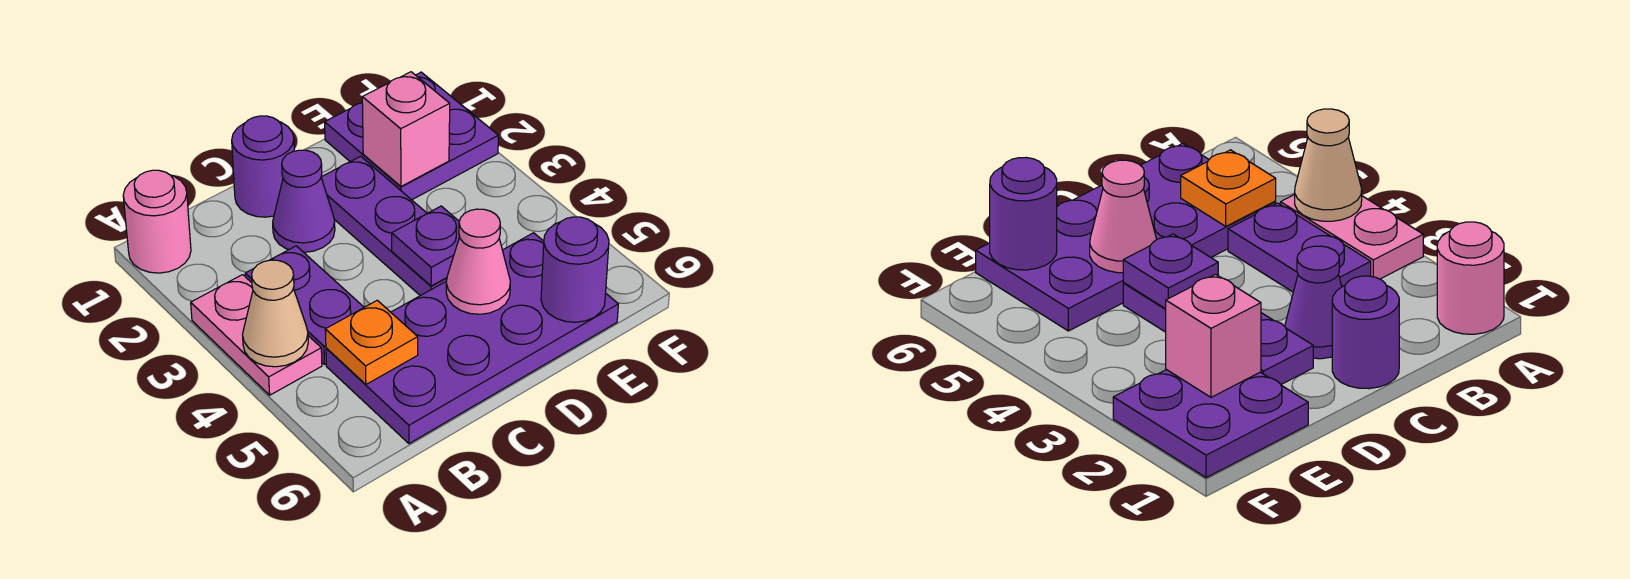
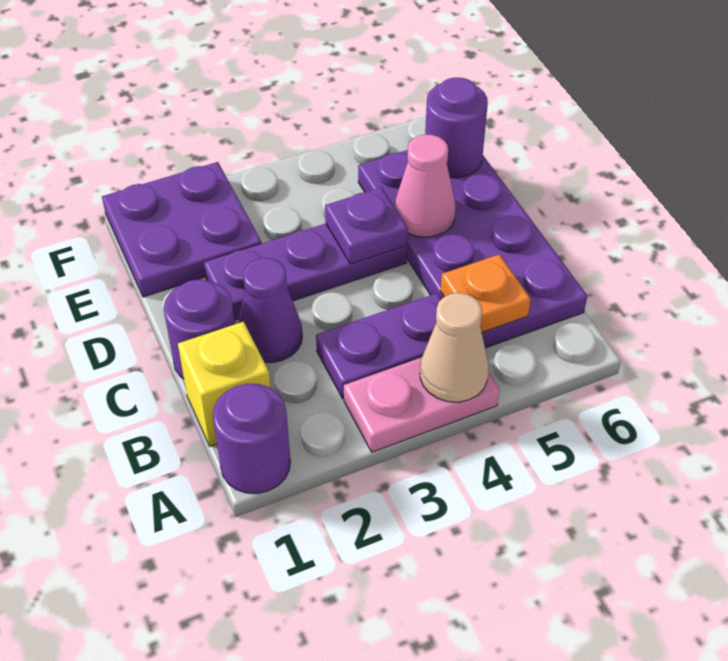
pink 1x1 round brick [123,170,191,273] -> purple 1x1 round brick [213,384,290,493]
none -> yellow 1x1 brick [178,322,271,446]
pink 1x1 brick [362,72,450,186] -> none

